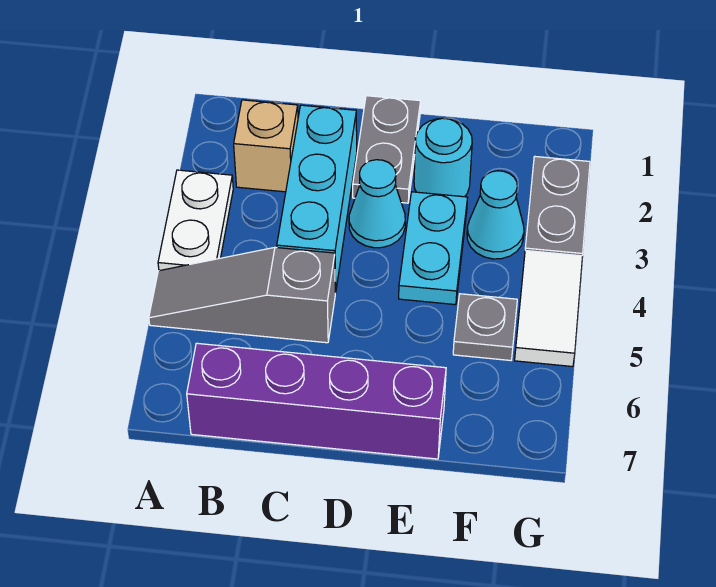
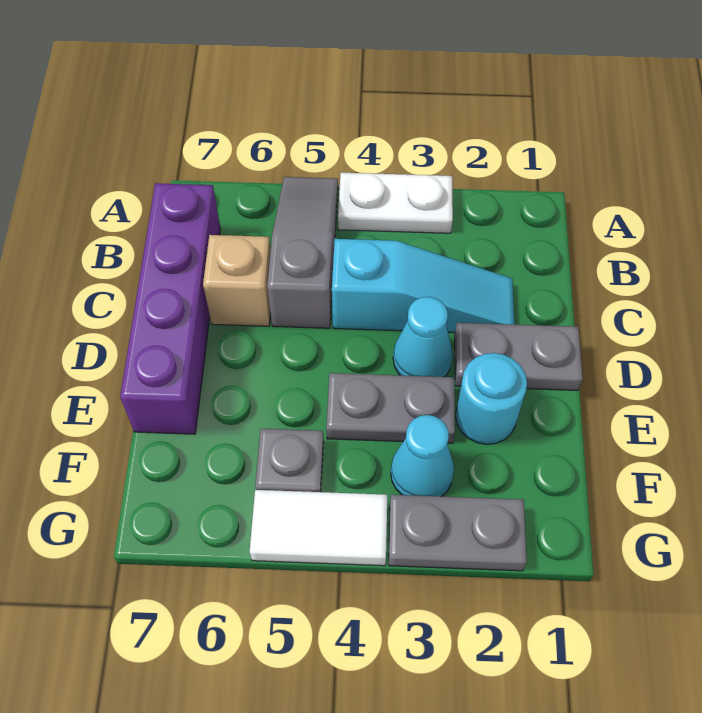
tan 1x1 brick [234,100,298,192] -> tan 1x1 brick moved to [203,235,271,326]
cyan 1x3 brick [277,105,357,293] -> cyan 1x3 slope [332,239,514,332]
cyan 1x2 plate [399,192,468,305] -> grey 1x2 plate [326,373,455,443]

